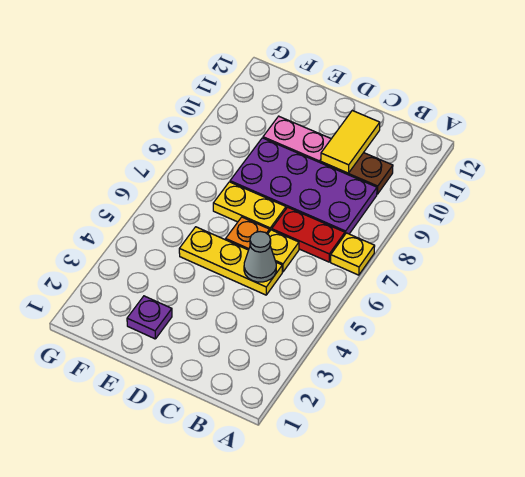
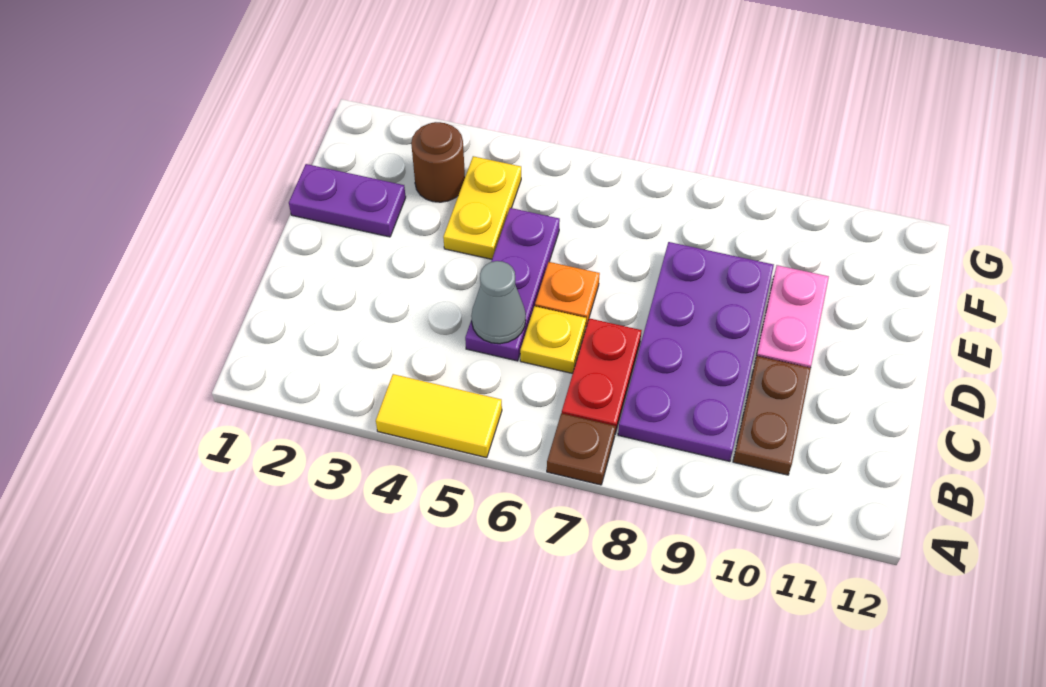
yellow 1x1 plate [331,233,375,275] -> brown 1x1 plate [547,413,616,485]
yellow 1x3 plate [179,227,282,295] -> purple 1x3 plate [465,208,560,361]
yellow 1x2 tile [321,111,380,173] -> yellow 1x2 tile moved to [376,374,502,458]
yellow 1x2 plate [213,182,286,230] -> yellow 1x2 plate moved to [443,156,521,259]
purple 1x1 plate [127,296,172,339] -> purple 1x2 plate [289,164,406,237]
none -> brown 1x1 round brick [411,122,465,202]

